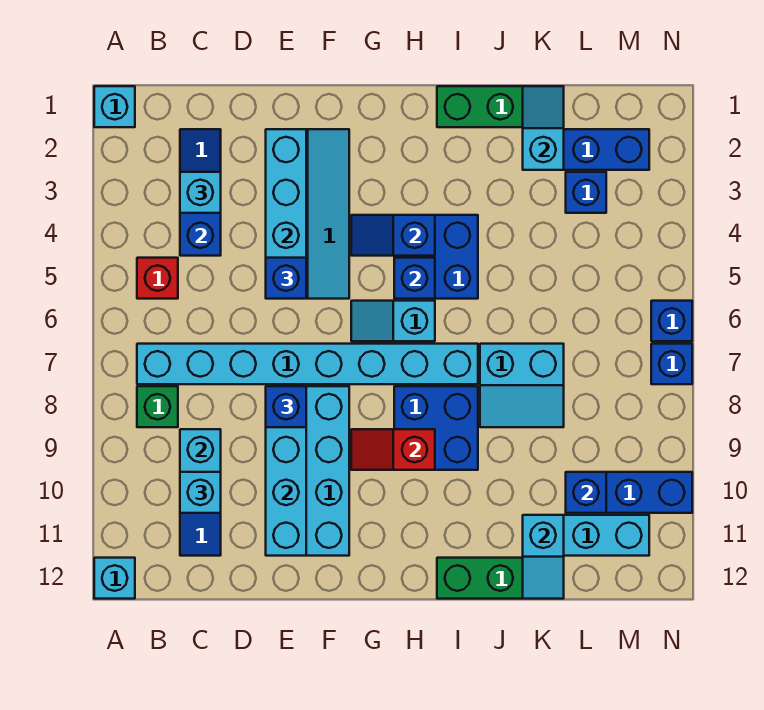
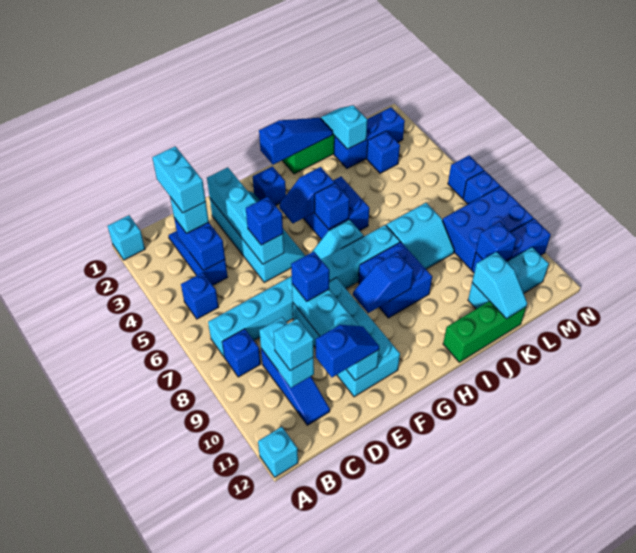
red 1x1 brick [137,258,178,299] -> blue 1x1 brick [181,273,218,319]
green 1x1 brick [137,386,178,427] -> blue 1x1 brick [222,329,261,377]
none -> cyan 1x2 brick [152,146,206,213]
none -> blue 1x2 slope [316,325,379,377]
none -> blue 1x1 brick [253,166,286,205]
red 1x2 slope [351,429,435,470] -> blue 1x2 slope [353,252,414,313]
none -> blue 1x3 slope [259,118,333,165]
none -> blue 2x3 brick [443,186,533,269]

